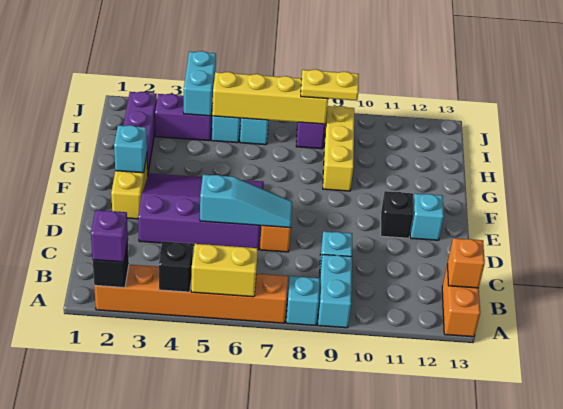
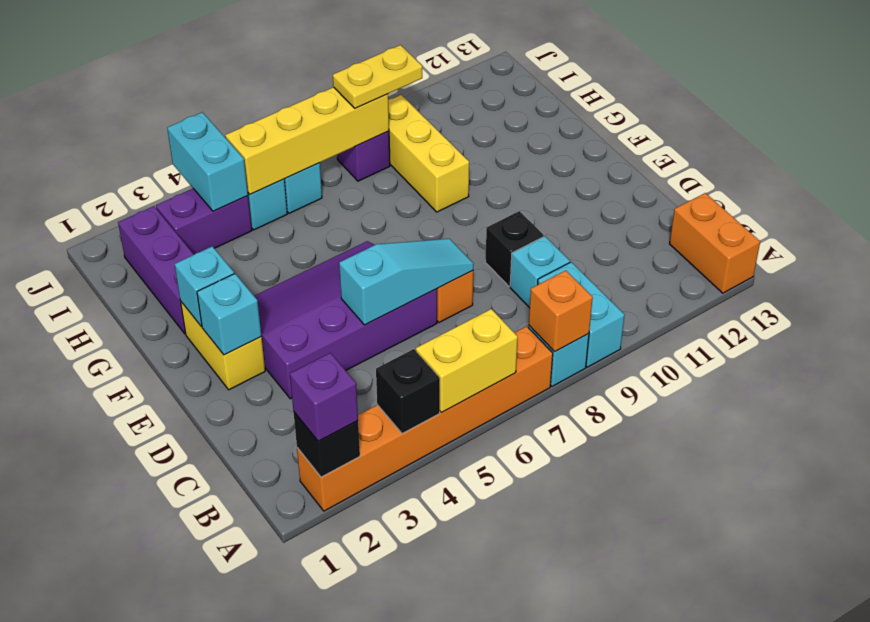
orange 1x1 brick [447,238,485,288] -> orange 1x1 brick moved to [529,271,593,352]
black 1x1 brick [381,191,413,238] -> black 1x1 brick moved to [485,211,544,286]
cyan 1x1 brick [410,194,444,240] -> cyan 1x1 brick moved to [197,274,261,355]

